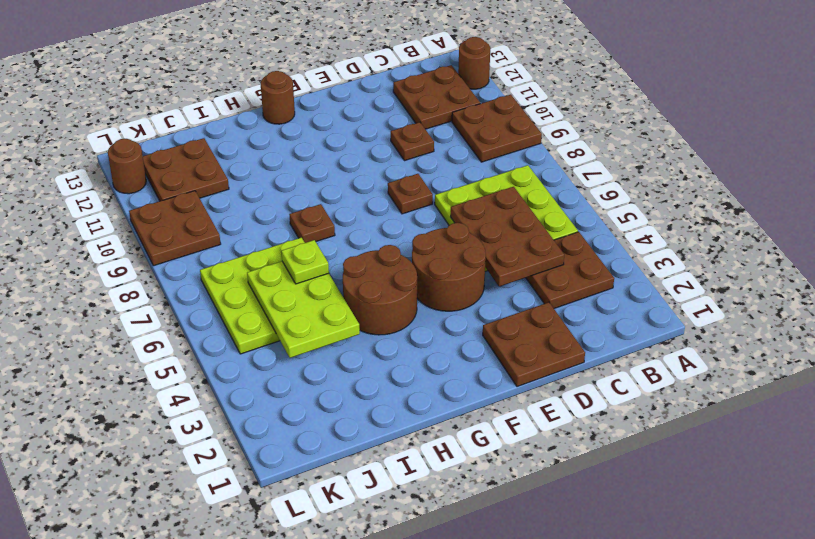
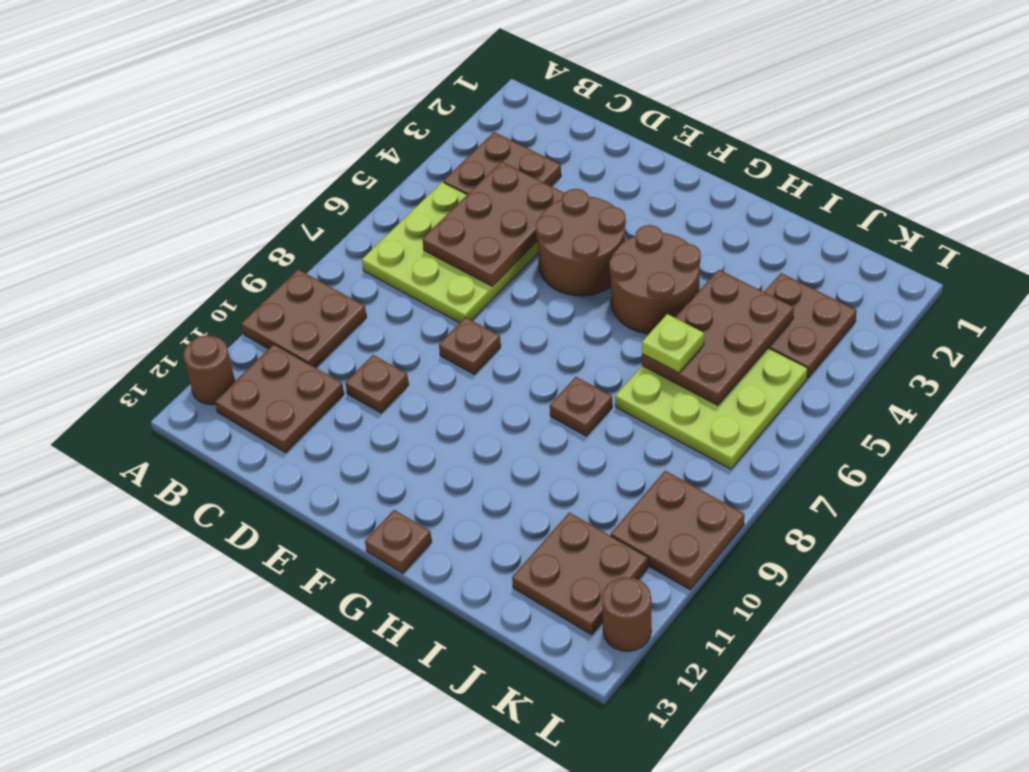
brown 2x2 plate [483,302,585,387] -> brown 2x2 plate moved to [764,273,857,378]
brown 1x1 round brick [261,71,295,124] -> brown 1x1 plate [365,510,432,573]
lime 2x3 plate [247,261,360,358] -> brown 2x3 plate [642,270,794,405]

